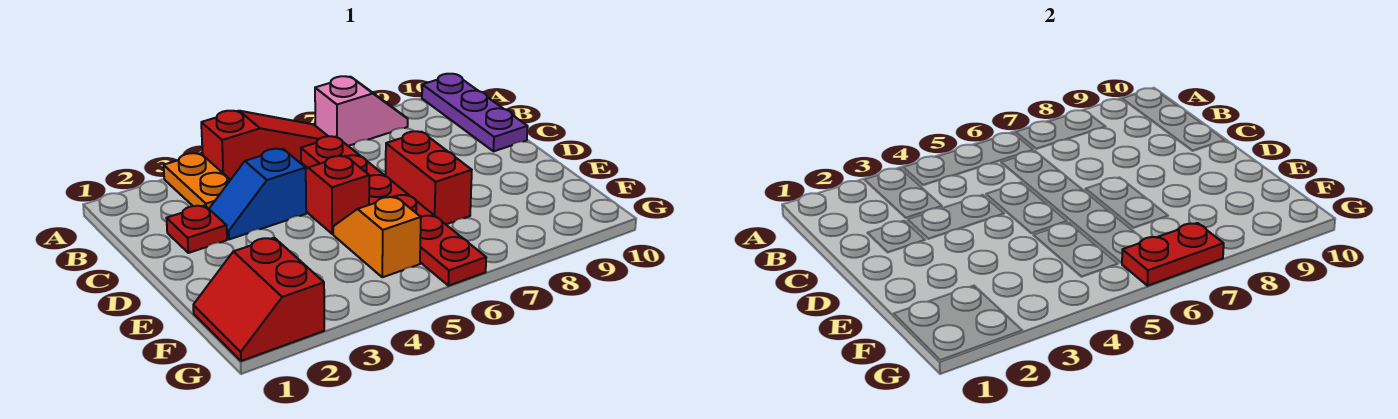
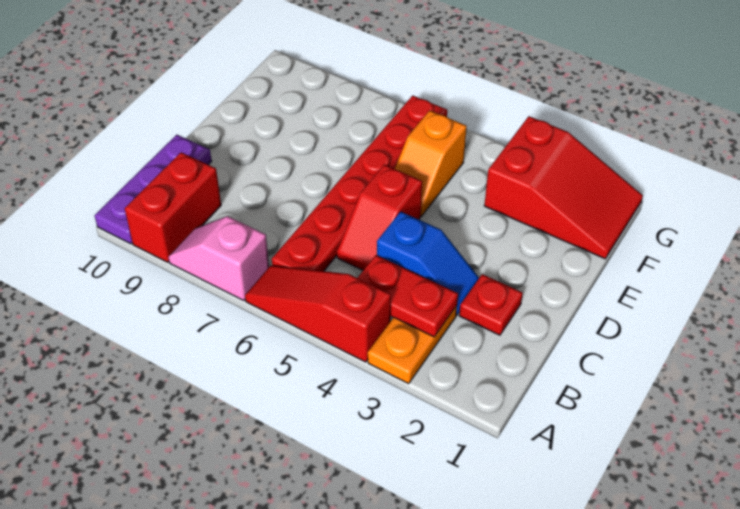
red 1x2 brick [386,131,472,224] -> red 1x2 brick moved to [125,152,221,262]
red 2x2 slope [193,238,324,361] -> red 2x3 slope [484,116,643,259]
red 1x2 plate [1122,223,1224,286] -> red 1x2 plate moved to [358,255,458,337]

